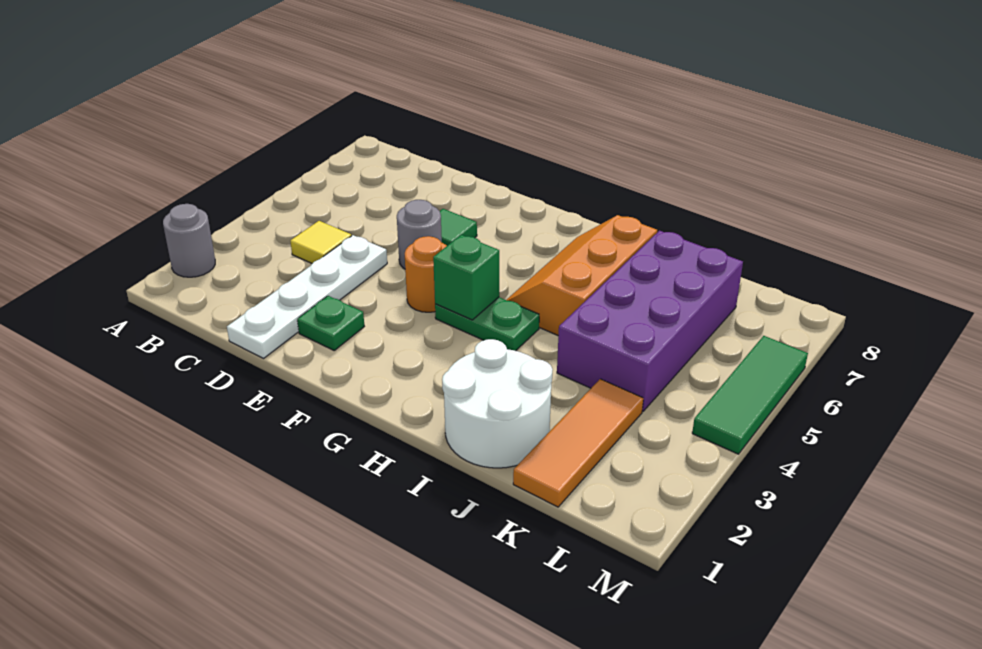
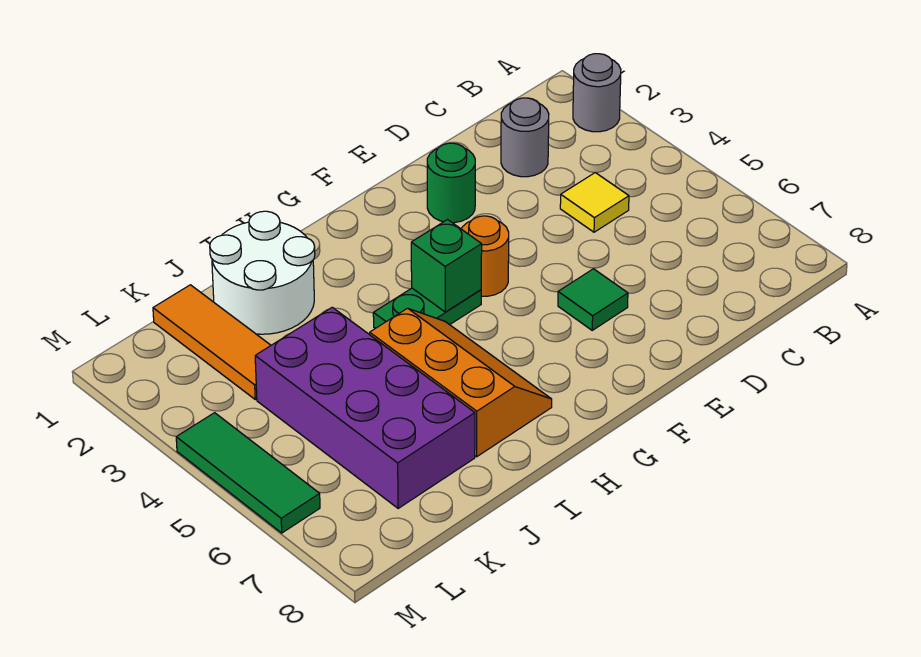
white 1x4 plate [227,235,387,358] -> none
green 1x1 plate [297,296,364,350] -> green 1x1 round brick [427,143,475,223]
grey 1x1 round brick [397,200,442,269] -> grey 1x1 round brick moved to [501,98,549,177]

